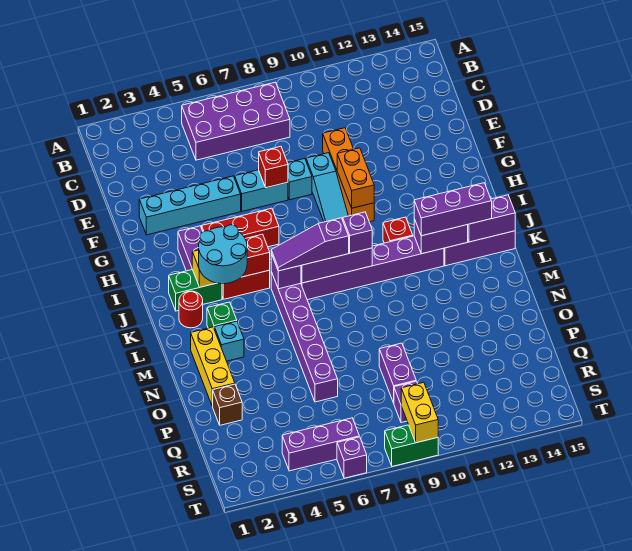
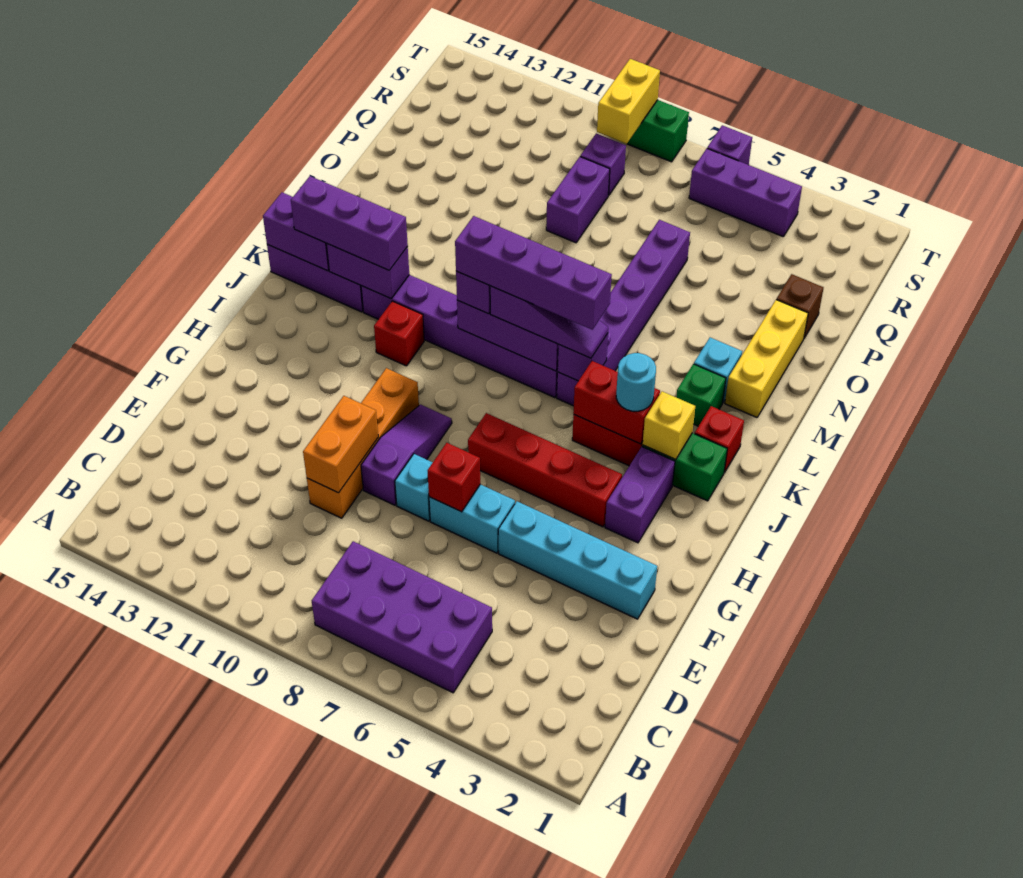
cyan 1x3 slope [306,153,348,222] -> purple 1x3 slope [361,405,452,505]
orange 1x2 brick [337,148,374,208] -> orange 1x2 brick moved to [303,396,378,493]
red 1x3 brick [202,208,279,247] -> red 1x4 brick [468,413,622,527]
cyan 2x2 round brick [199,225,247,284] -> cyan 1x1 round brick [616,353,656,411]
red 1x1 round brick [179,291,203,328] -> red 1x1 brick [695,406,744,473]
none -> purple 1x4 brick [455,216,612,330]

